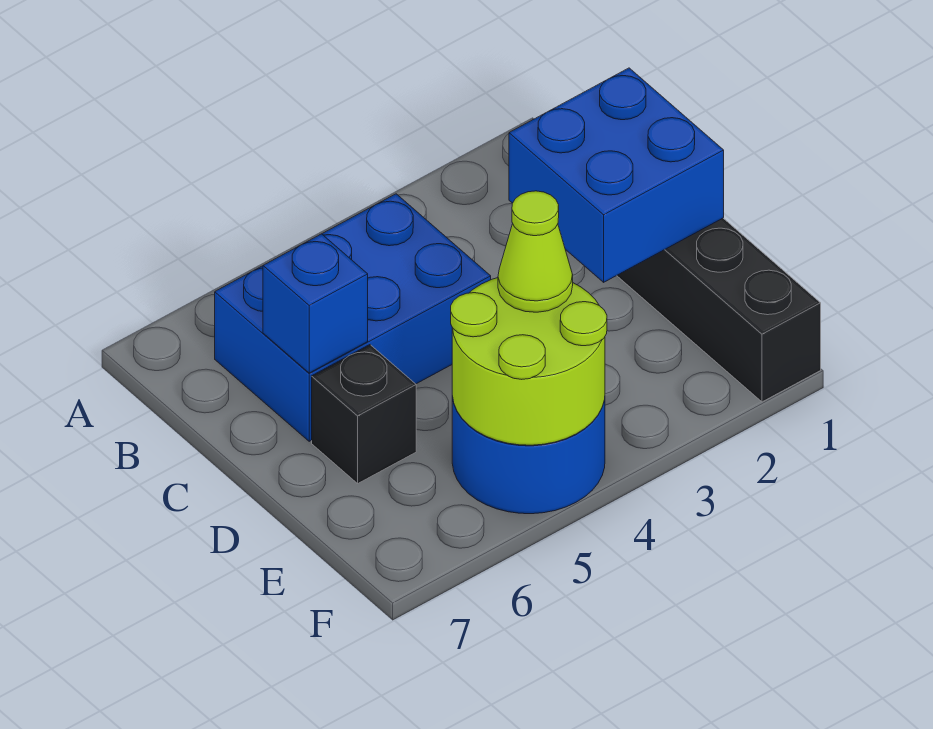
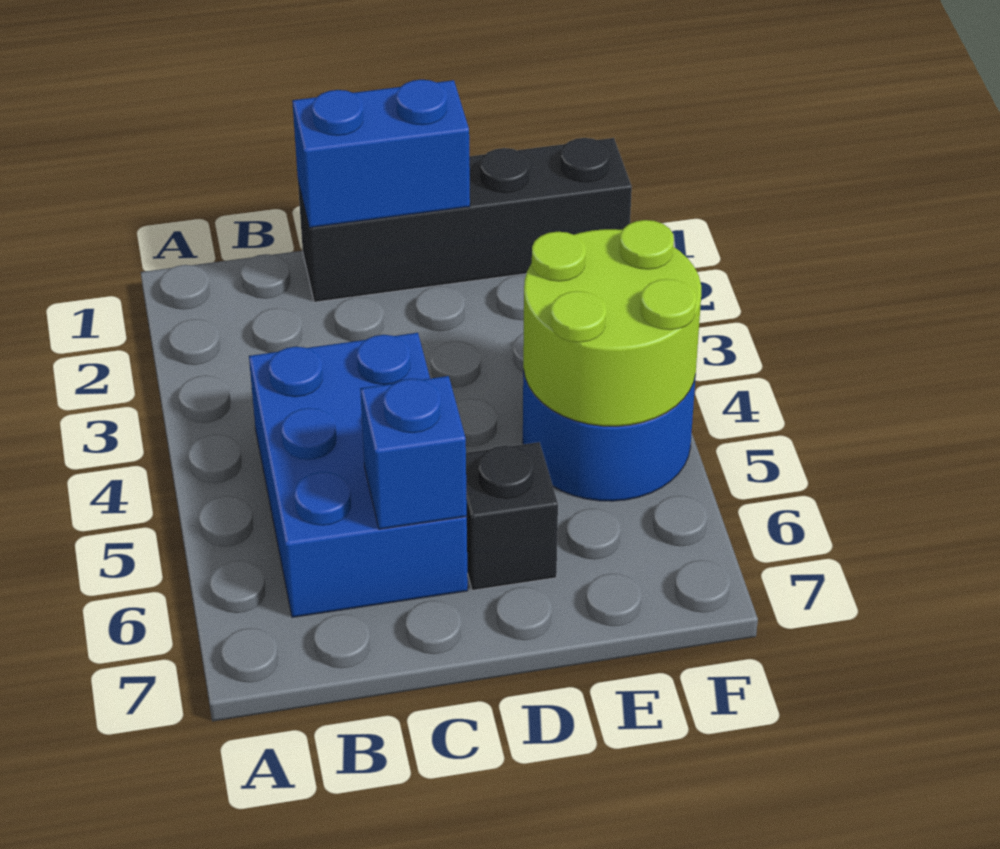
blue 2x2 brick [509,68,724,282] -> blue 1x2 brick [292,80,470,228]
lime 1x1 cone [498,191,573,312] -> none

